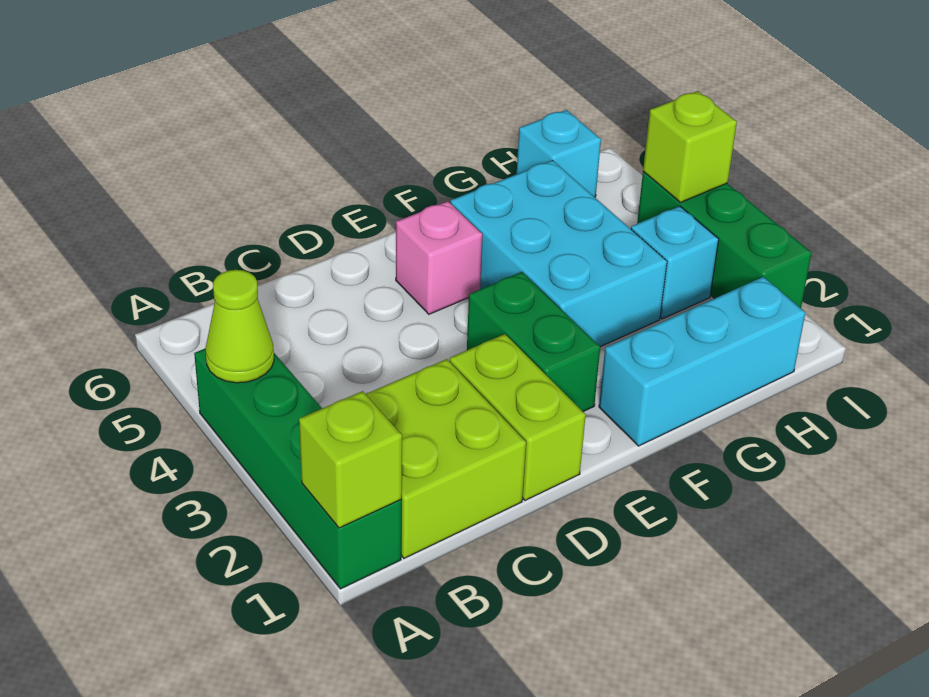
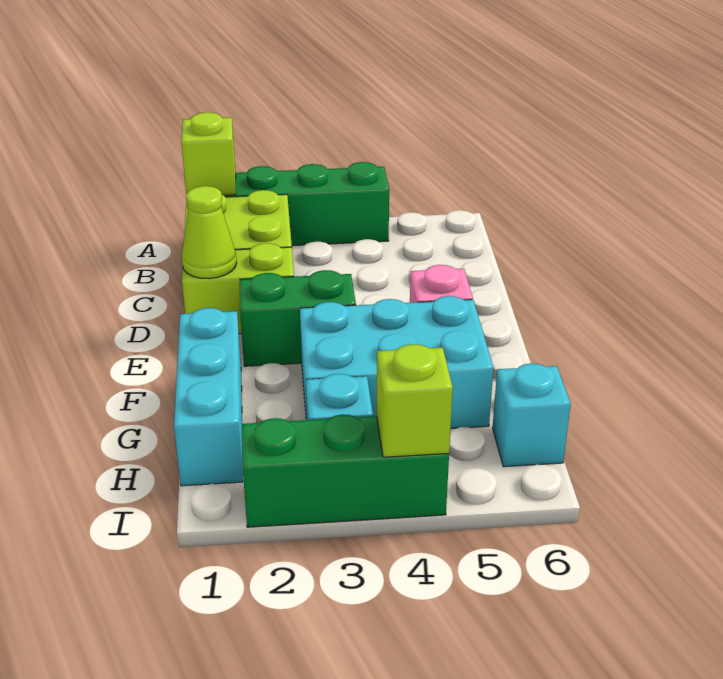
lime 1x1 cone [206,270,274,383] -> lime 1x1 cone moved to [182,186,237,279]

